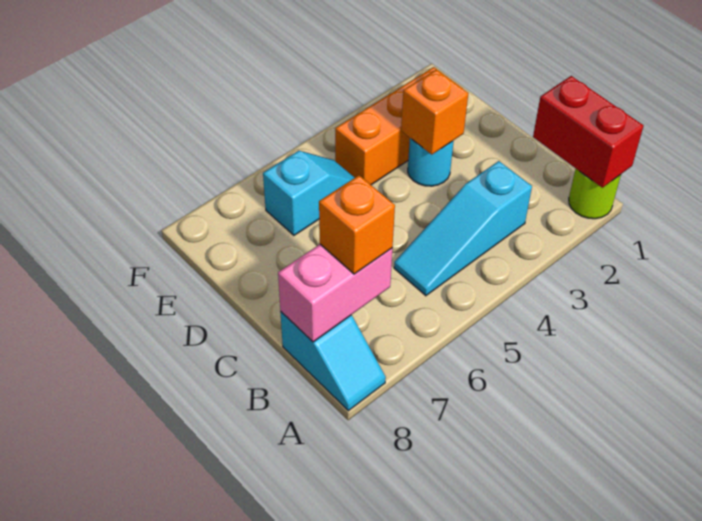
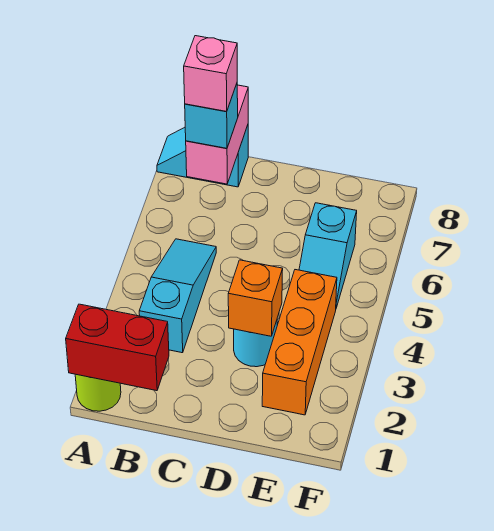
orange 1x1 brick [319,175,395,274] -> cyan 1x1 brick [185,84,238,148]
none -> pink 1x1 brick [184,36,237,112]

